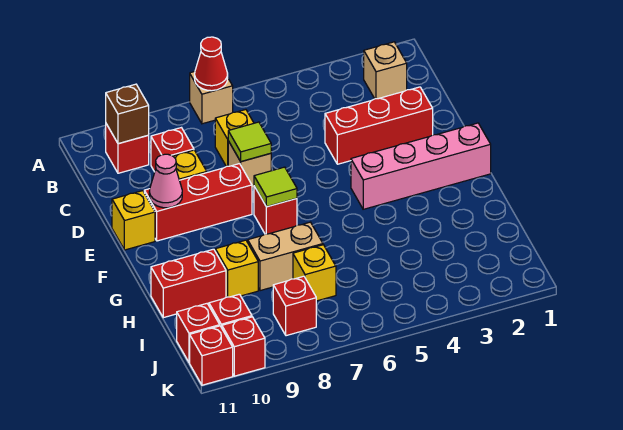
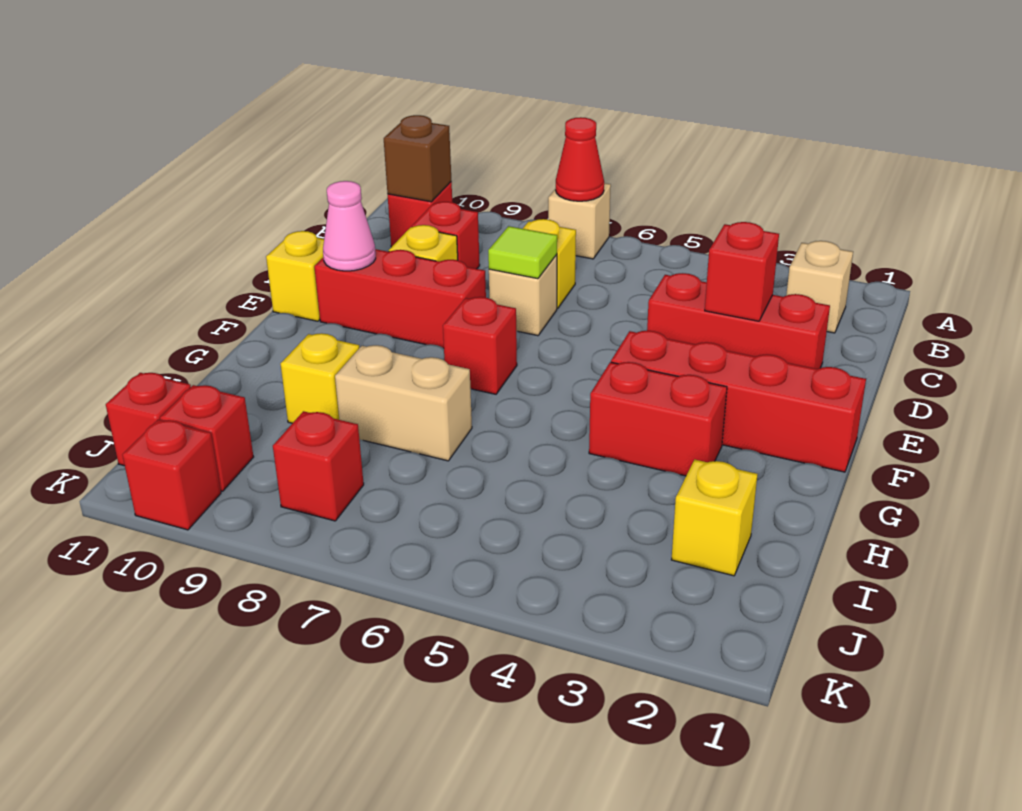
pink 1x4 brick [351,123,491,209] -> red 1x4 brick [611,331,866,472]
lime 1x1 tile [254,167,297,207] -> none
red 1x2 brick [151,249,226,318] -> red 1x2 brick moved to [589,362,727,476]
yellow 1x1 brick [293,245,336,301] -> yellow 1x1 brick moved to [671,460,758,576]
red 1x1 brick [190,326,233,385] -> red 1x1 brick moved to [705,222,779,321]

